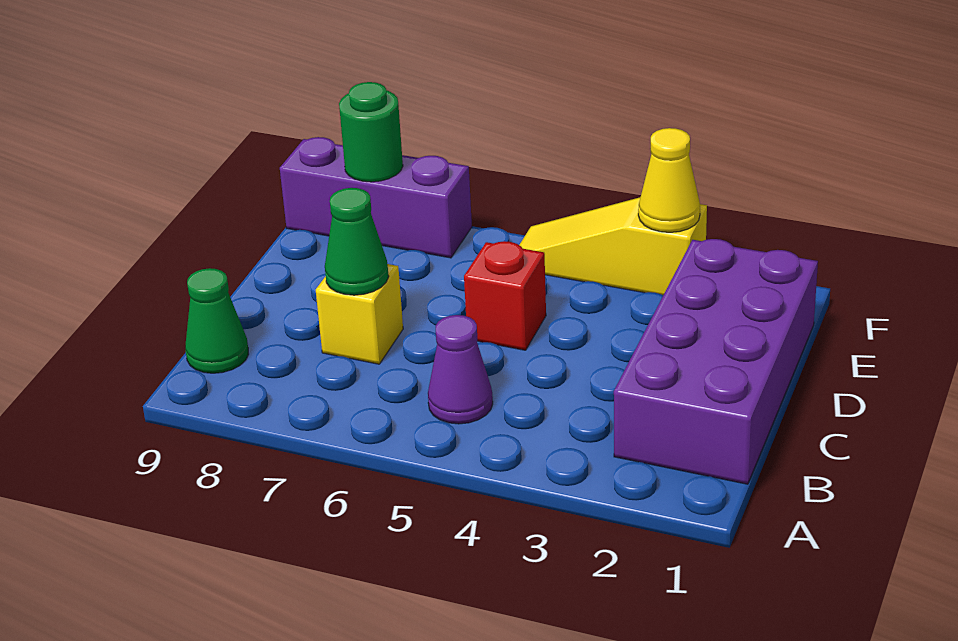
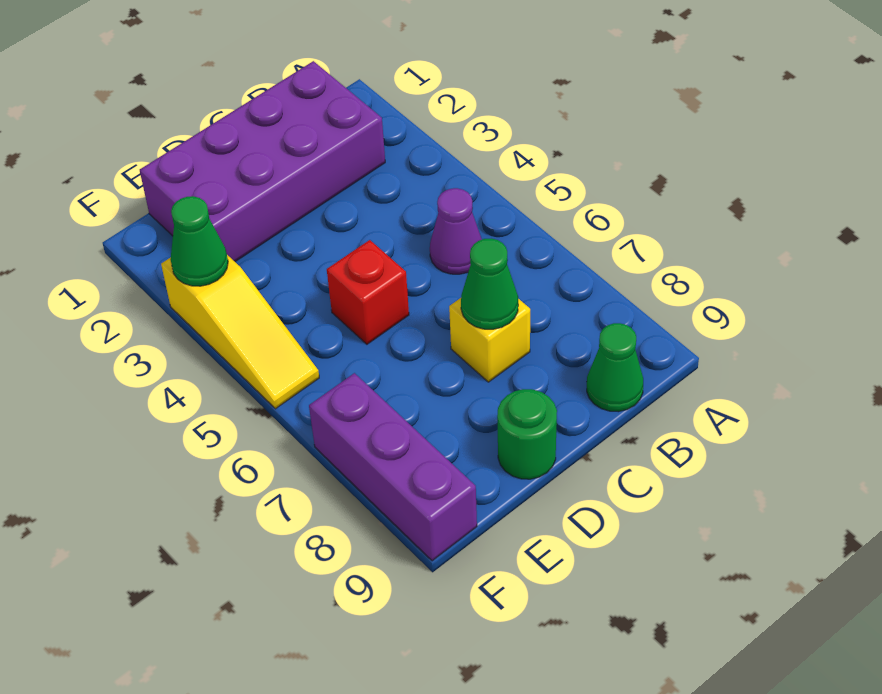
yellow 1x1 cone [638,128,700,232] -> green 1x1 cone [170,196,228,286]
green 1x1 round brick [339,82,403,182] -> green 1x1 round brick moved to [497,389,557,479]

